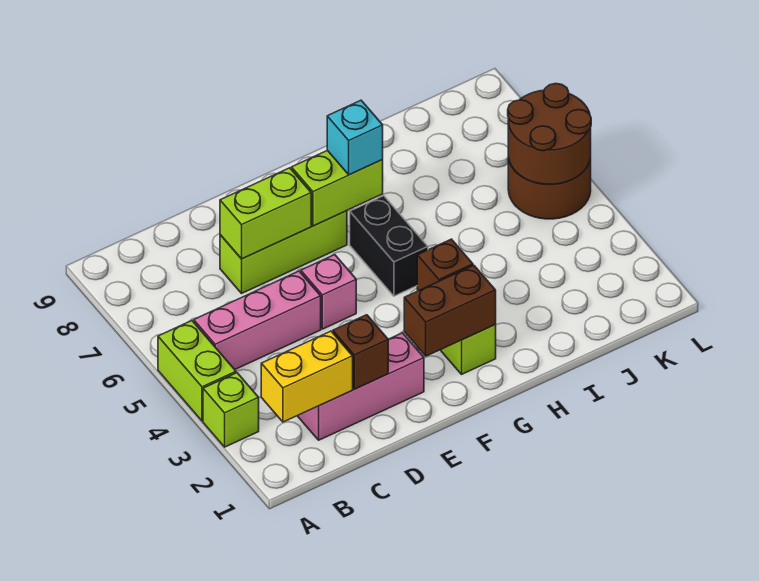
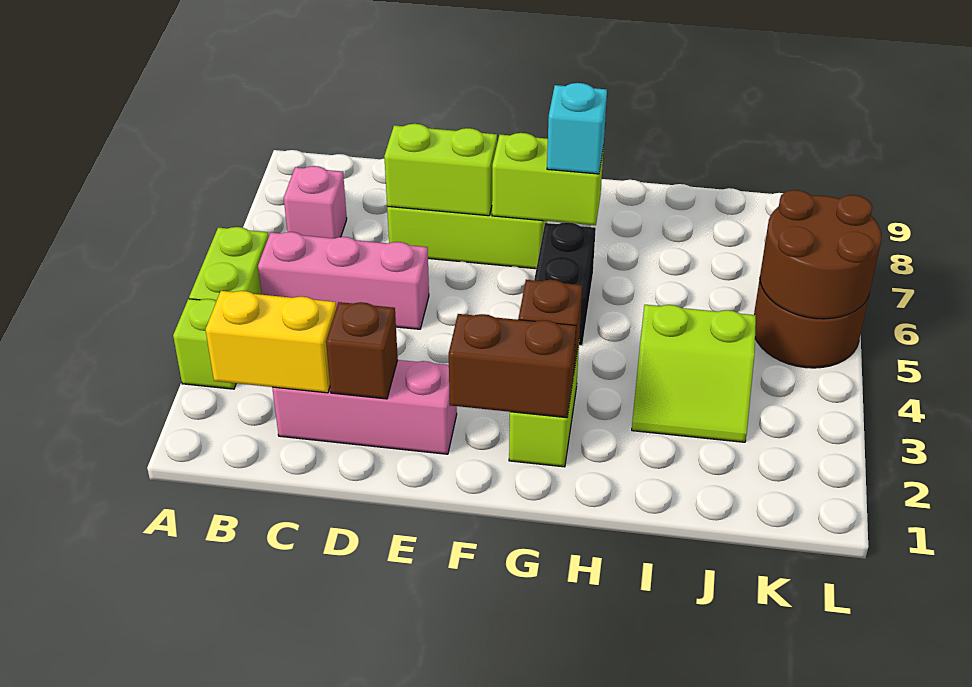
pink 1x1 brick [301,255,356,329] -> pink 1x1 brick moved to [284,166,347,238]
none -> lime 2x2 slope [632,305,756,442]

